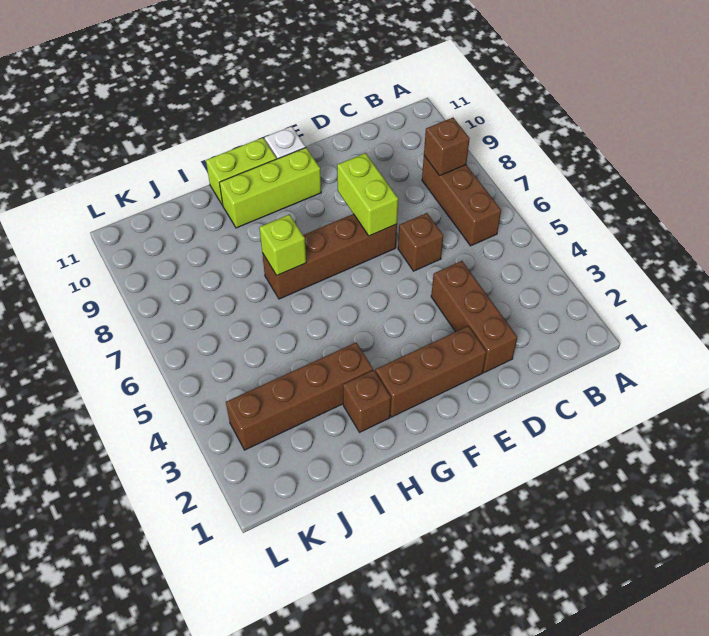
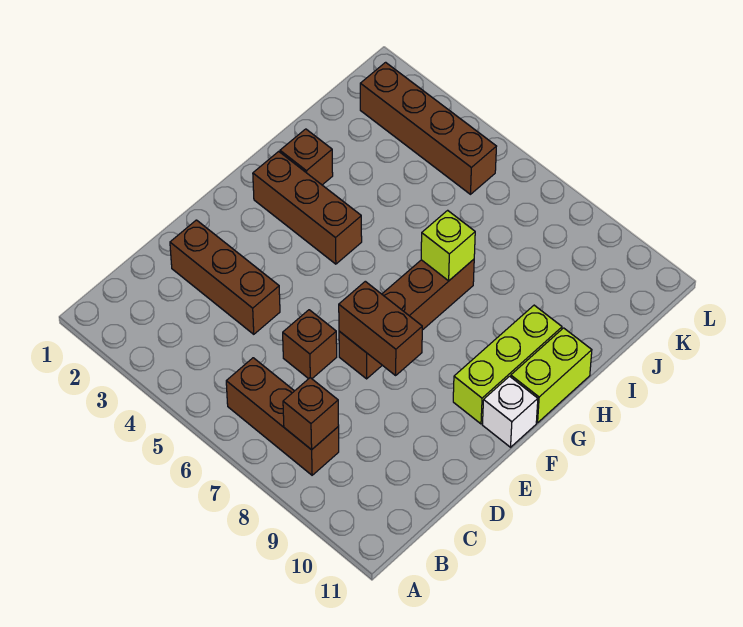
brown 1x3 brick [375,326,487,417] -> brown 1x3 brick turned to [253,151,362,264]
lime 1x2 brick [337,153,398,236] -> brown 1x2 brick [339,281,422,375]
brown 1x4 brick [226,343,373,450] -> brown 1x4 brick turned to [360,62,497,194]

